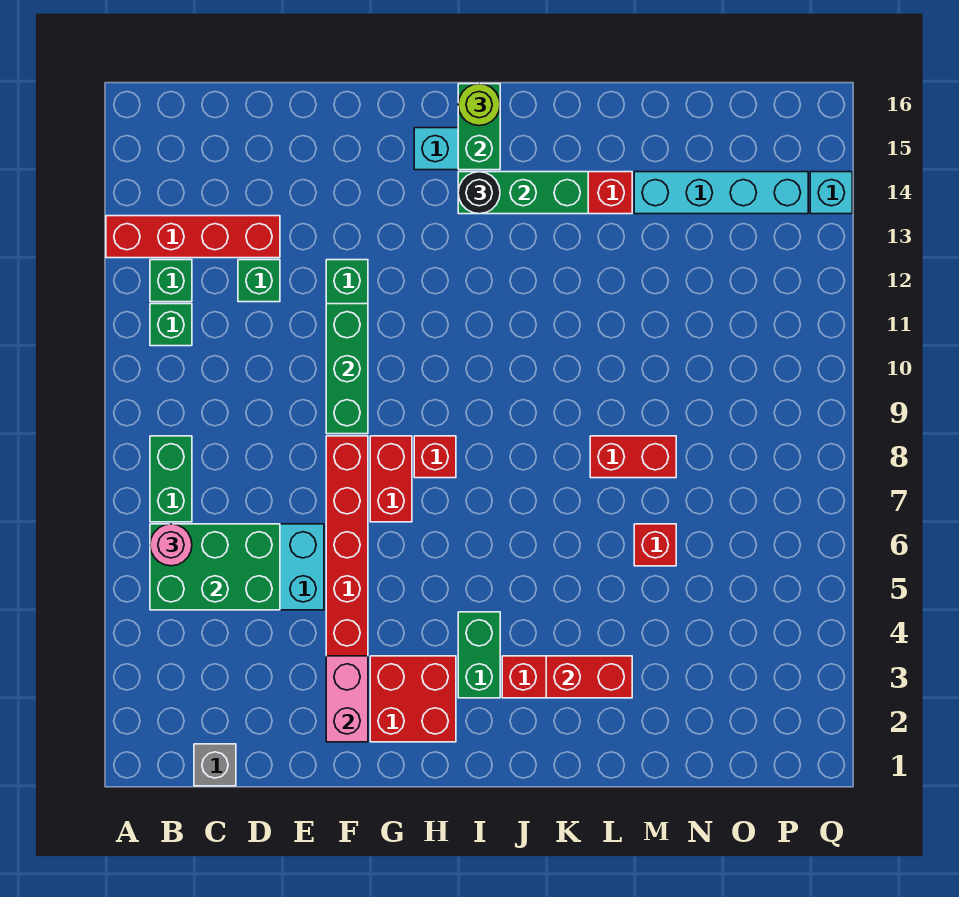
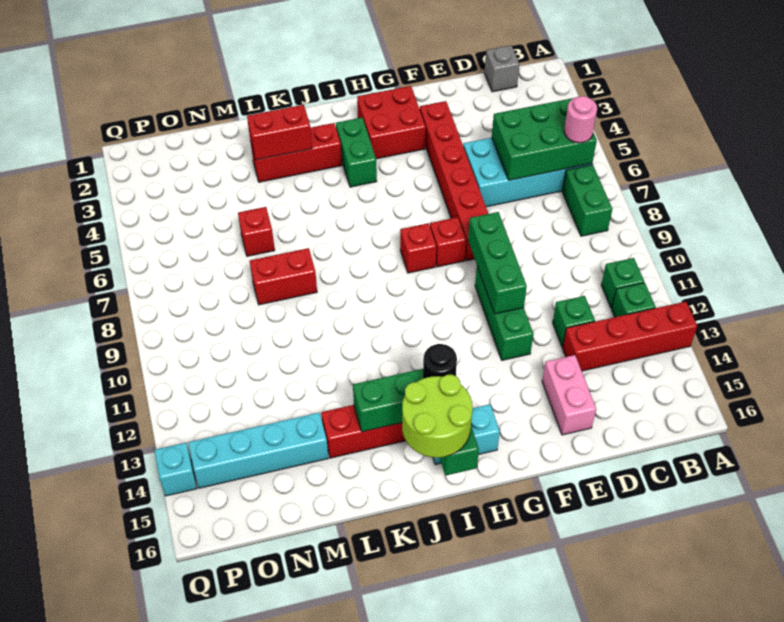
pink 1x2 brick [326,656,368,742] -> pink 1x2 brick moved to [542,355,596,435]
red 1x2 brick [370,436,412,522] -> red 1x1 brick [430,217,466,267]
lime 1x1 round brick [458,84,500,126] -> lime 2x2 round brick [402,375,473,458]

